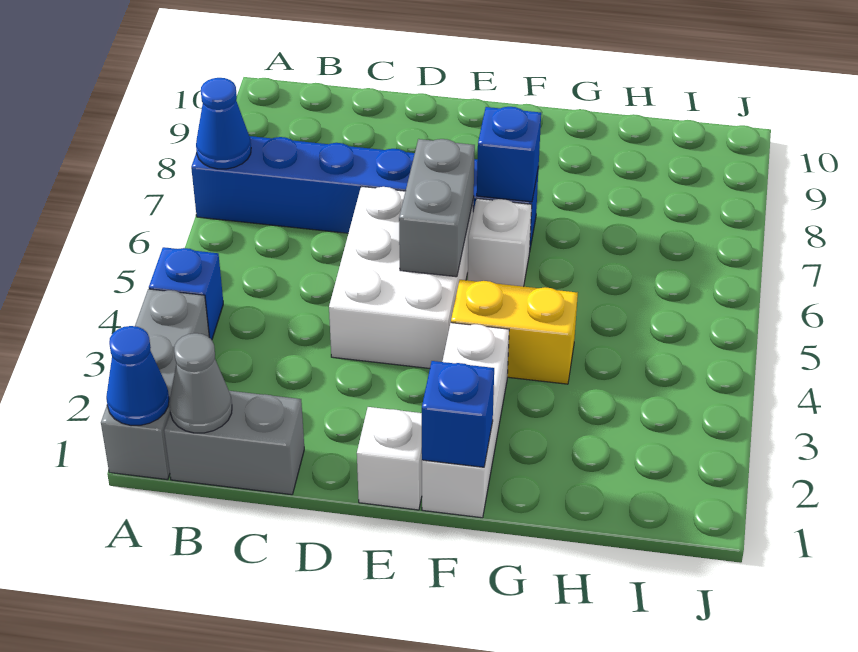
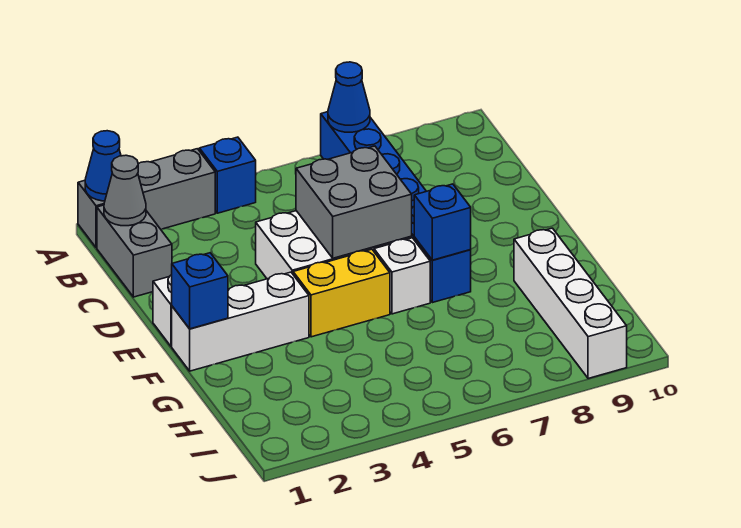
grey 1x2 brick [399,139,475,277] -> grey 2x2 brick [296,146,412,258]
yellow 1x2 brick [451,280,578,384] -> yellow 1x2 brick turned to [293,249,390,337]
none -> white 1x4 brick [514,228,627,379]

